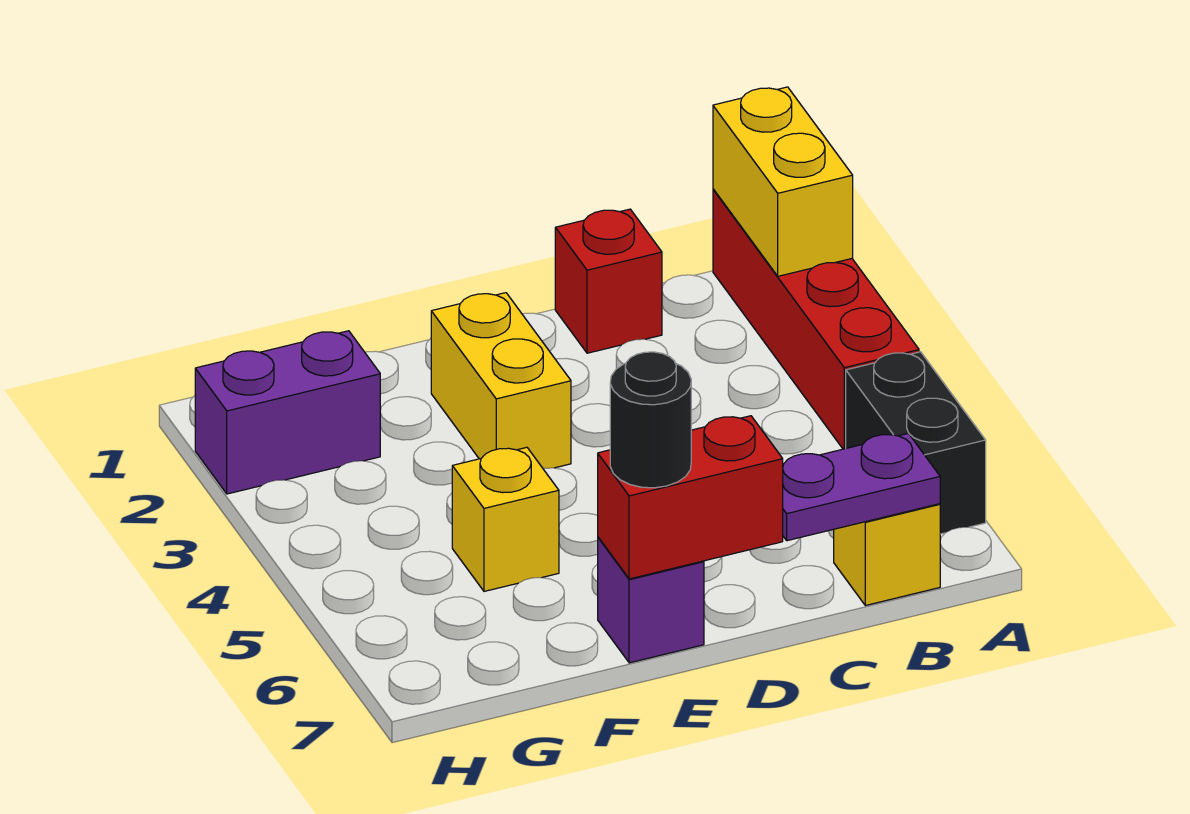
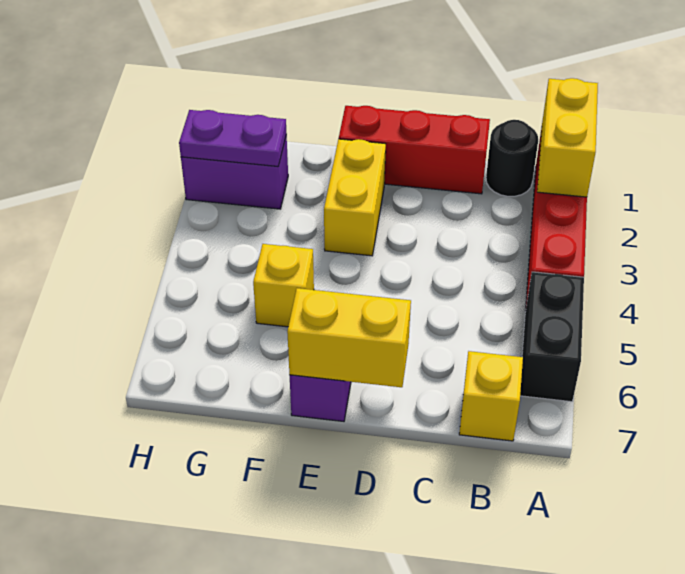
purple 1x2 plate [783,433,940,541] -> purple 1x2 plate moved to [179,110,287,166]
red 1x1 brick [555,209,662,353] -> red 1x3 brick [339,106,490,194]
red 1x2 brick [598,416,783,579] -> yellow 1x2 brick [287,288,411,387]
black 1x1 round brick [610,352,691,488] -> black 1x1 round brick moved to [486,120,538,196]

